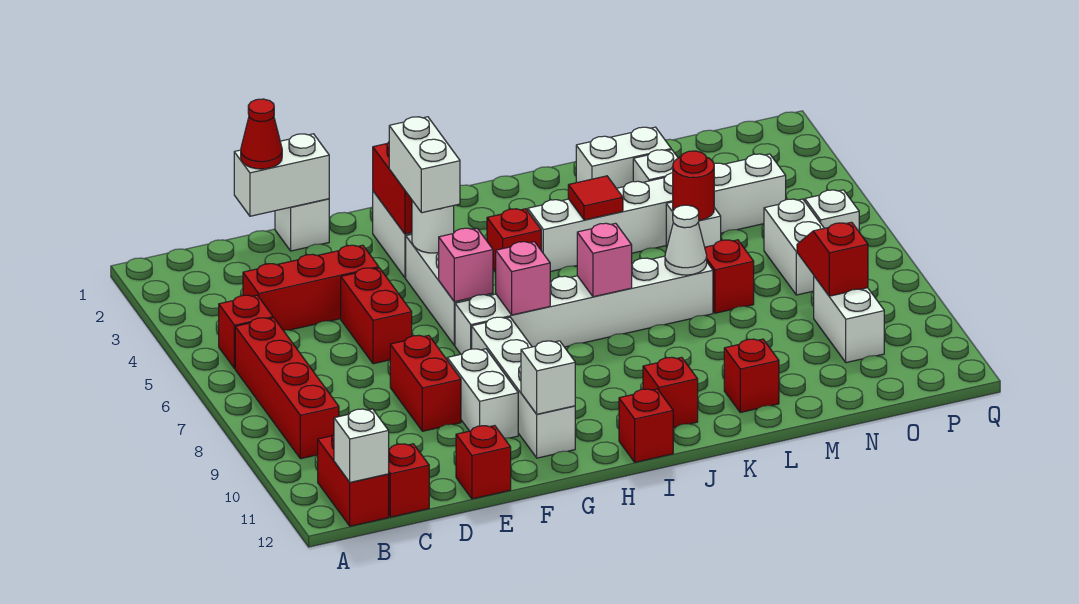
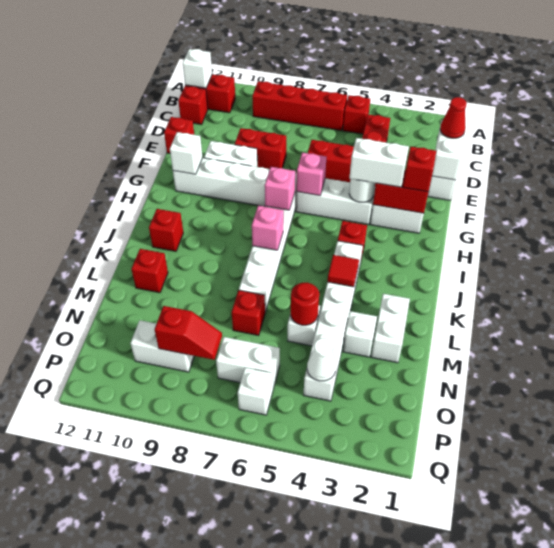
red 1x1 brick [619,389,673,462] -> red 1x1 brick moved to [403,147,436,192]
white 1x1 cone [665,205,707,275] -> white 1x1 cone moved to [307,338,336,381]

